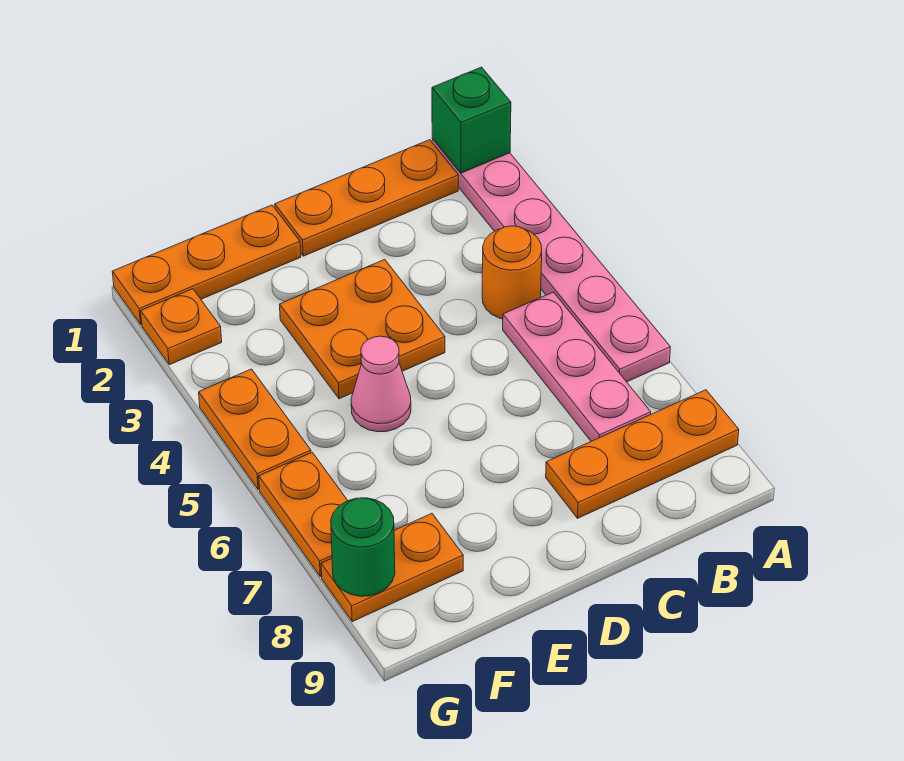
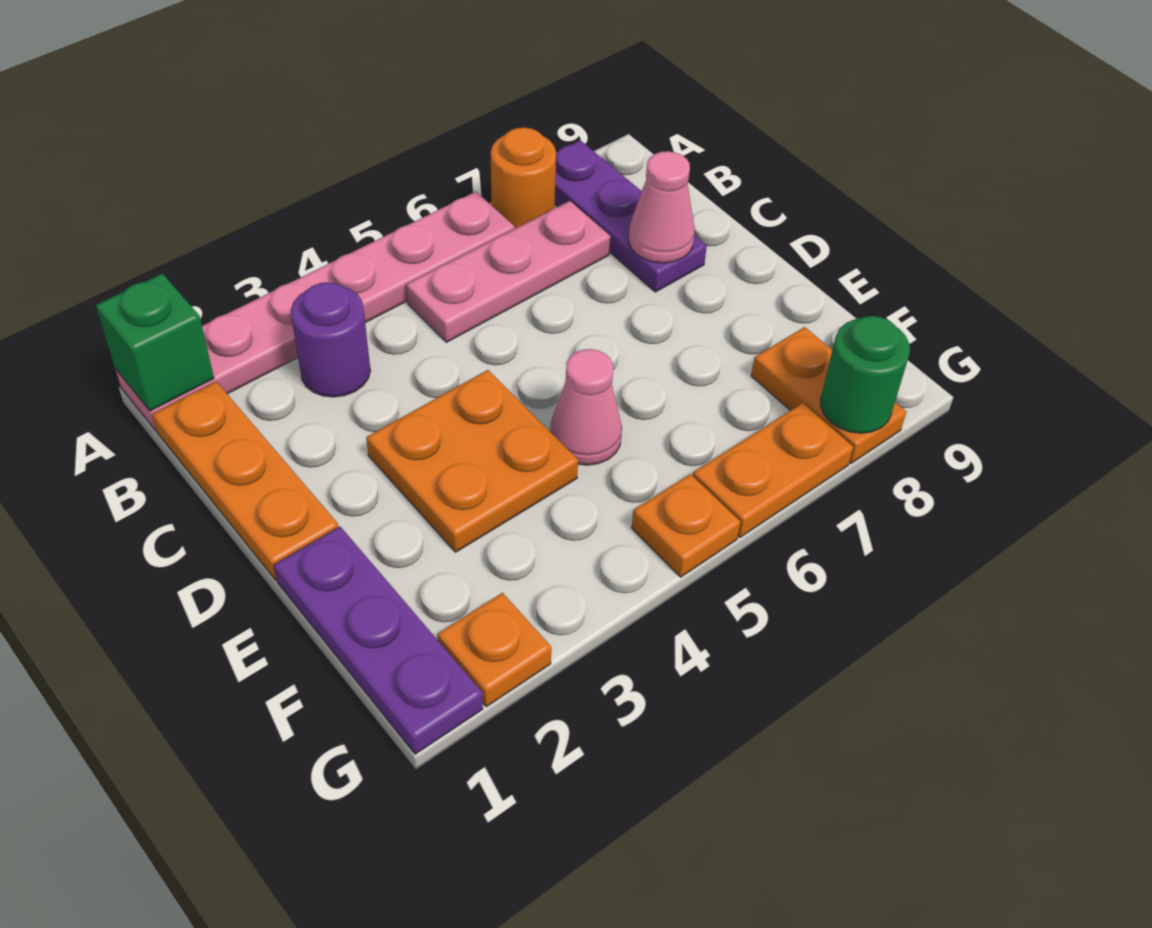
orange 1x3 plate [546,390,739,518] -> purple 1x3 plate [555,140,707,292]
none -> purple 1x1 round brick [291,282,370,397]
orange 1x1 round brick [482,226,542,319] -> orange 1x1 round brick moved to [491,128,556,229]
none -> pink 1x1 cone [628,151,695,263]
orange 1x3 plate [112,205,301,324] -> purple 1x3 plate [274,527,483,754]
orange 1x2 plate [199,369,311,490] -> orange 1x1 plate [632,474,740,577]

